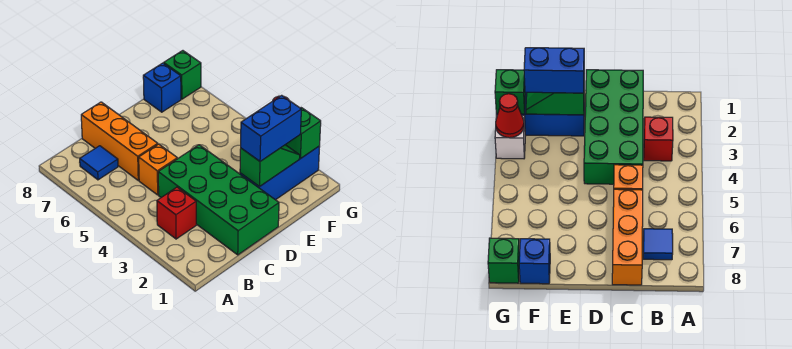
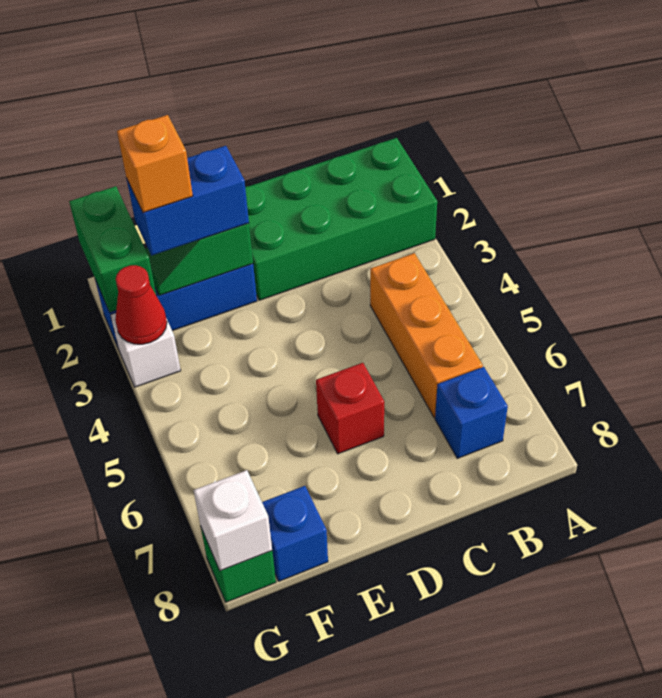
red 1x1 brick [157,187,196,239] -> red 1x1 brick moved to [316,363,384,454]
blue 1x1 tile [80,146,118,180] -> blue 1x1 brick [435,367,508,458]
green 2x4 brick [158,145,279,255] -> green 2x4 brick turned to [245,138,437,300]
orange 1x1 brick [139,144,177,195] -> orange 1x1 brick moved to [117,115,193,213]
orange 1x3 brick [81,102,158,180] -> orange 1x3 brick moved to [370,253,483,417]
green 1x1 brick [285,108,321,159] -> green 1x2 brick [69,186,156,312]
none -> white 1x1 brick [193,470,272,571]

